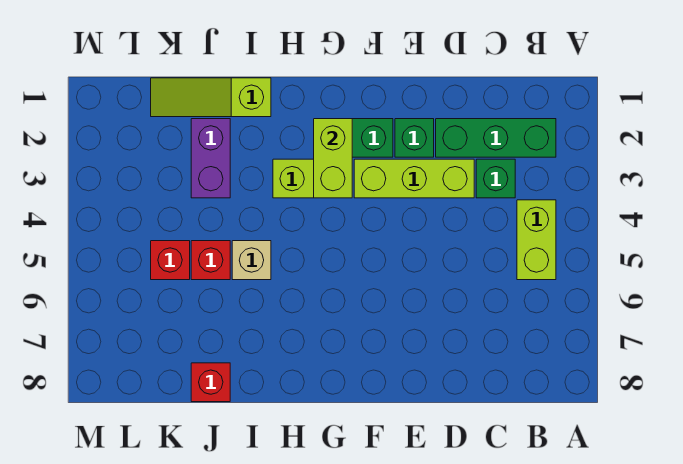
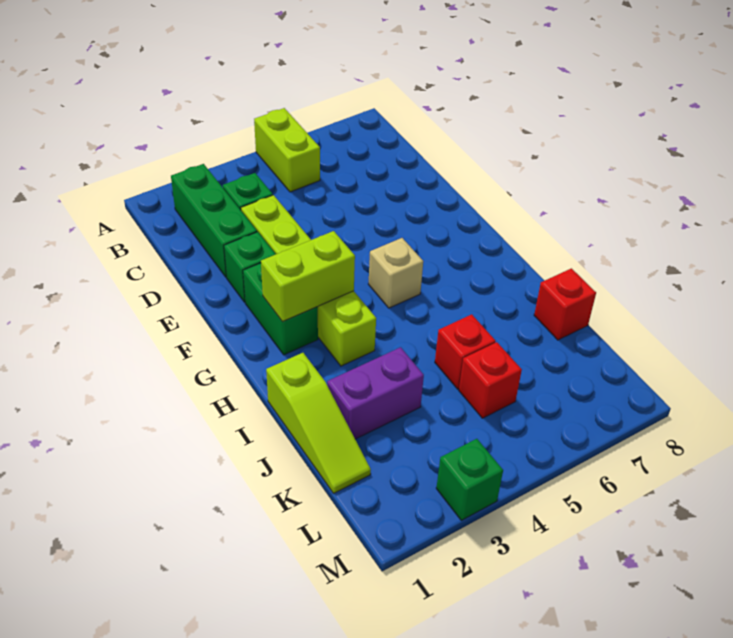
lime 1x2 brick [517,200,556,280] -> lime 1x2 brick turned to [254,108,320,192]
tan 1x1 brick [232,241,271,280] -> tan 1x1 brick moved to [368,238,423,308]
none -> green 1x1 brick [436,439,503,520]

